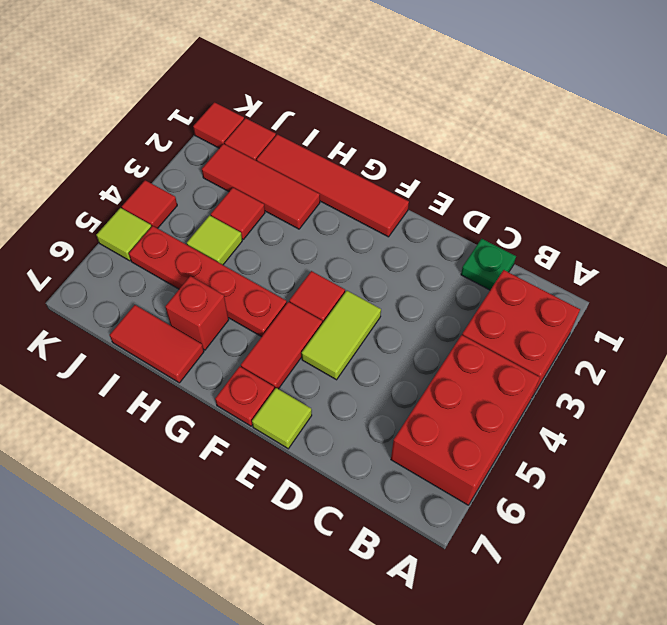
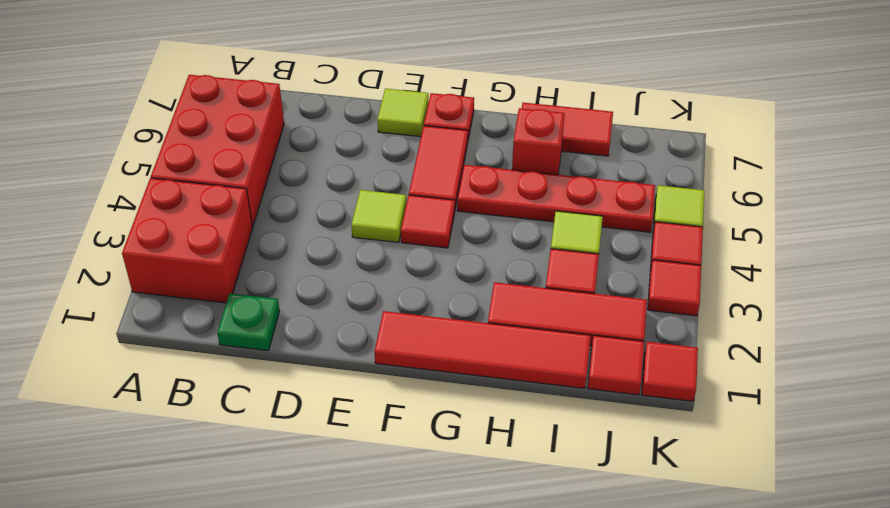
lime 1x2 tile [302,291,381,380] -> lime 1x1 tile [351,190,406,242]
none -> red 1x1 tile [648,260,701,316]

